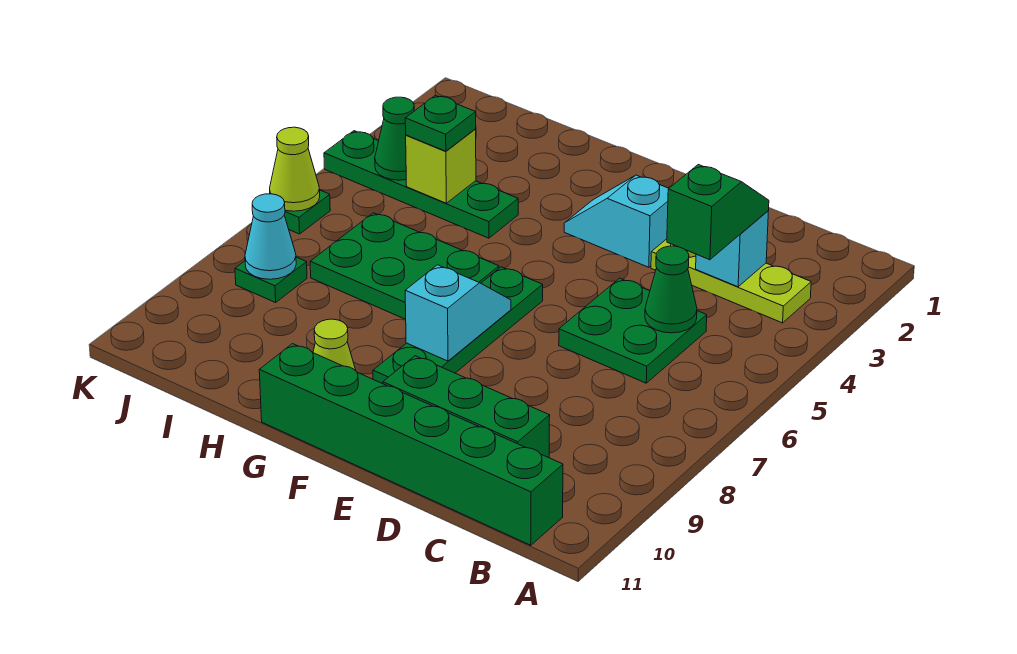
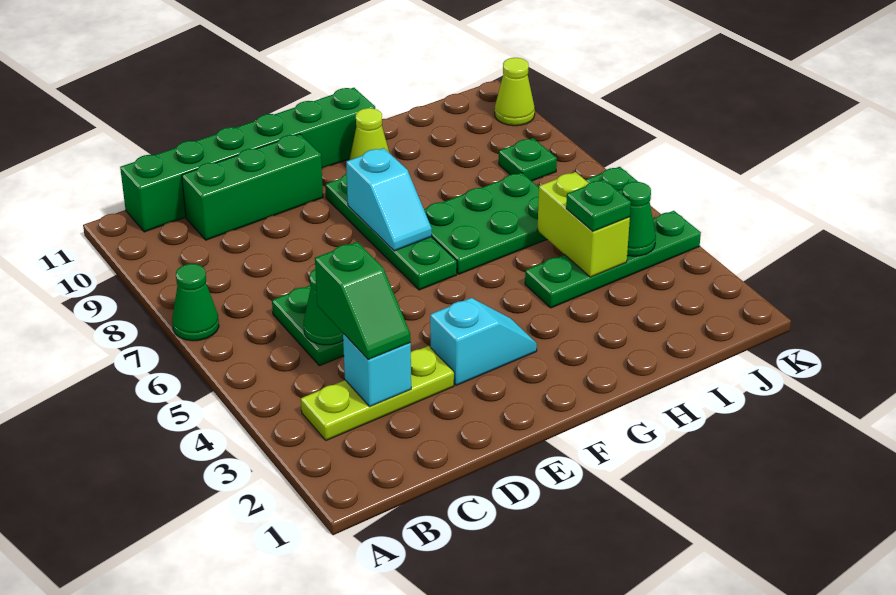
none -> green 1x1 cone [172,264,219,341]
lime 1x1 brick [406,129,476,203] -> lime 1x2 brick [537,172,630,277]
cyan 1x1 cone [245,194,296,279] -> none
lime 1x1 cone [270,127,320,211] -> lime 1x1 cone moved to [495,58,535,126]

